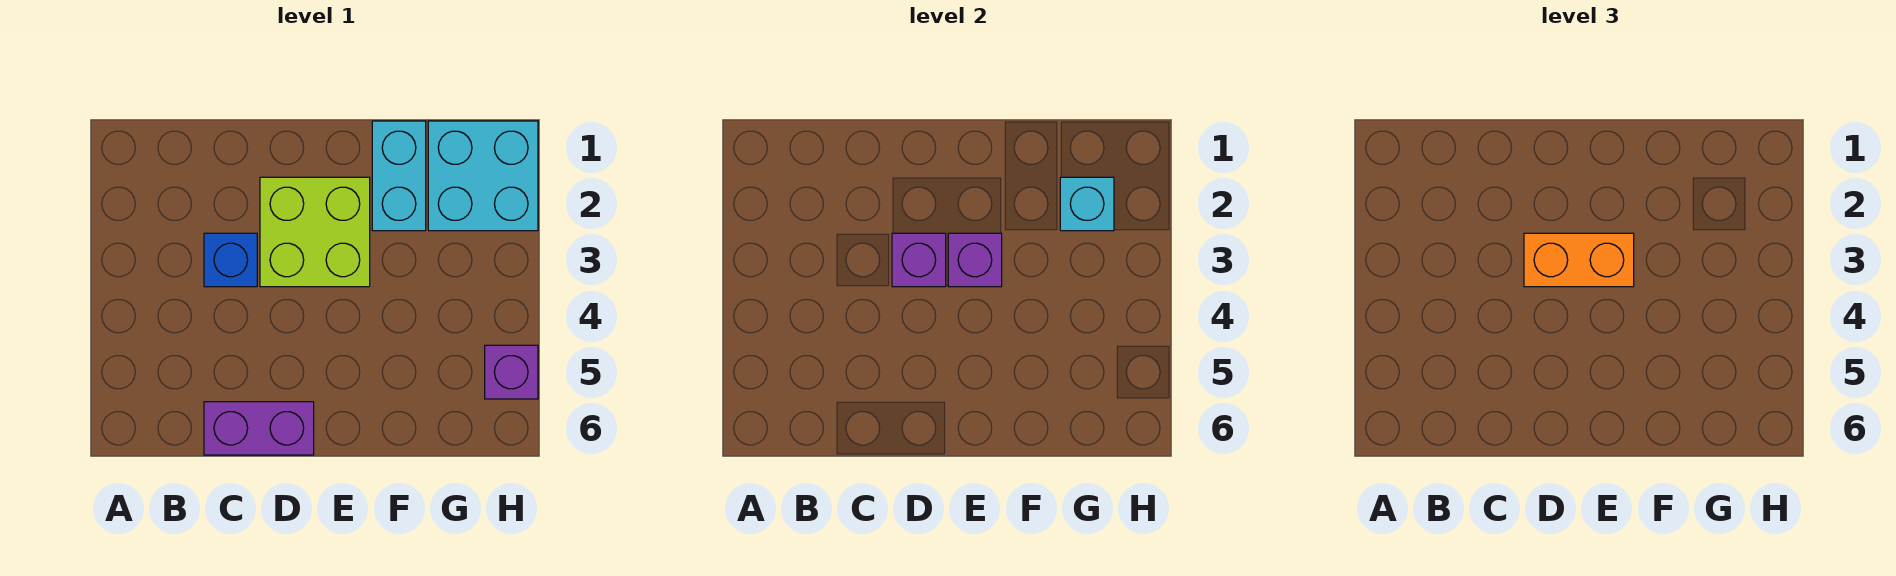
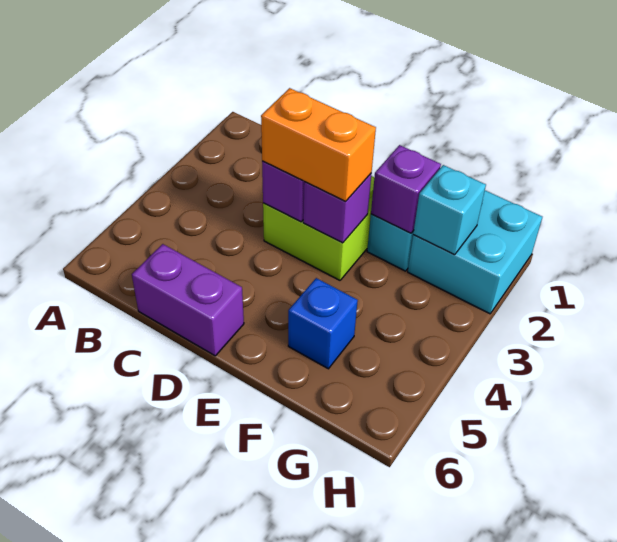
blue 1x1 brick [204,233,257,287] -> blue 1x1 brick moved to [288,278,358,369]
purple 1x1 brick [485,345,538,399] -> purple 1x1 brick moved to [371,145,441,233]

